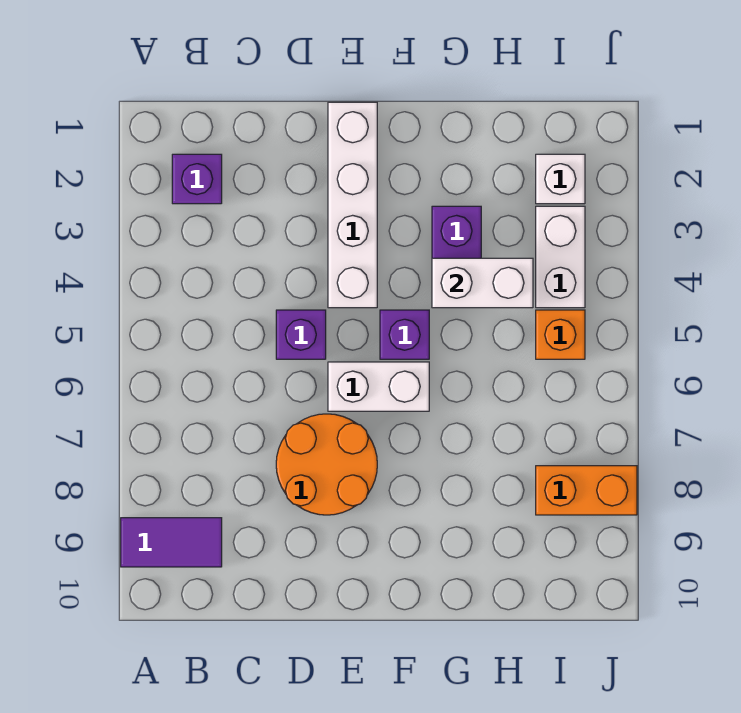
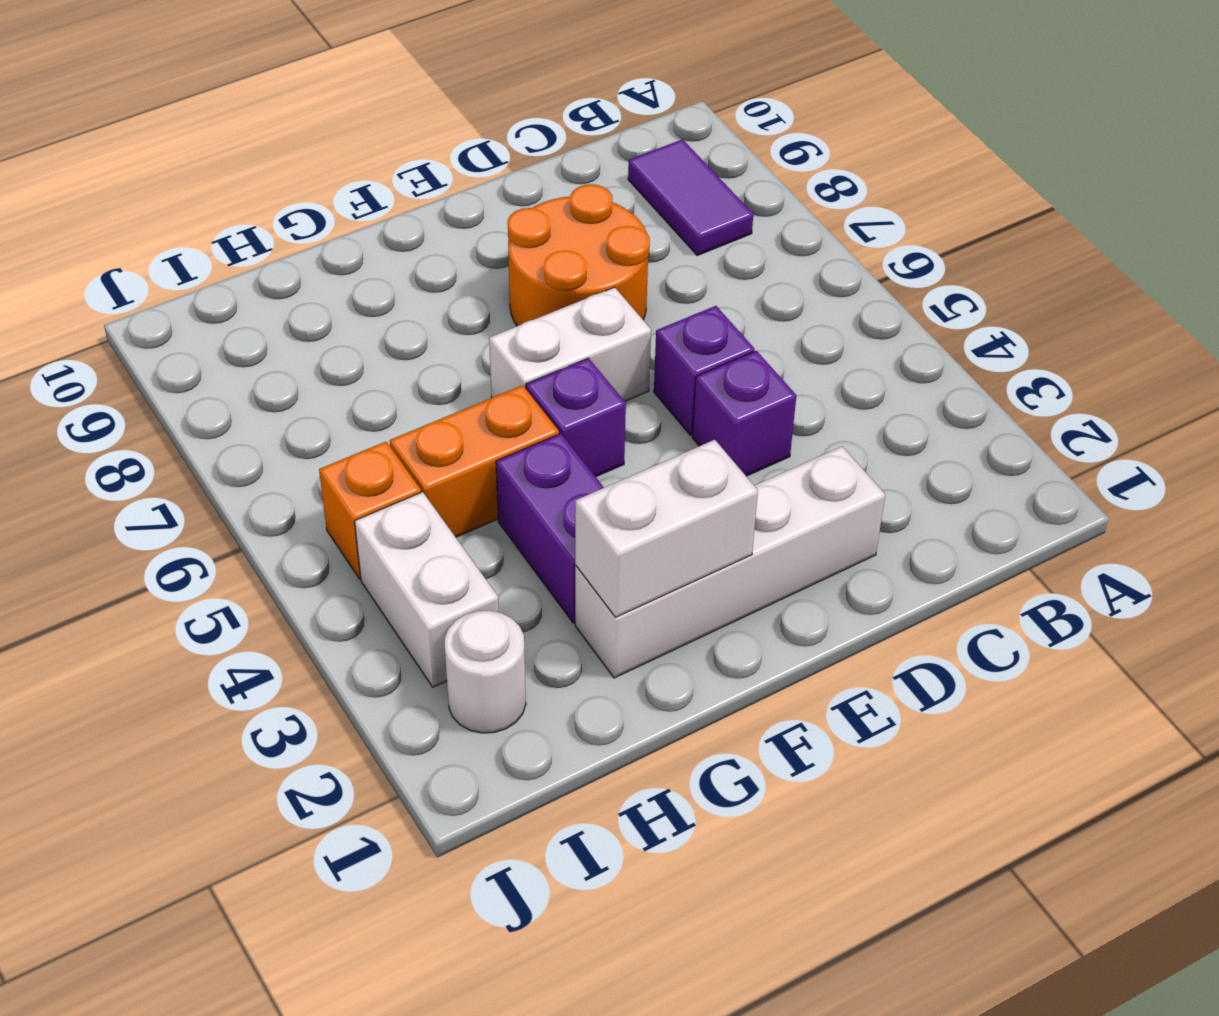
purple 1x2 tile [121,518,222,567] -> purple 1x2 tile turned to [628,139,753,255]
purple 1x1 brick [172,154,222,204] -> purple 1x1 brick moved to [692,351,796,476]
white 1x4 brick [328,102,377,308] -> white 1x4 brick turned to [575,446,885,678]
white 1x2 brick [432,258,533,308] -> white 1x2 brick moved to [575,440,758,617]
white 1x1 brick [536,154,585,204] -> white 1x1 round brick [445,611,526,733]
orange 1x2 brick [536,466,637,515] -> orange 1x2 brick moved to [390,385,559,537]

